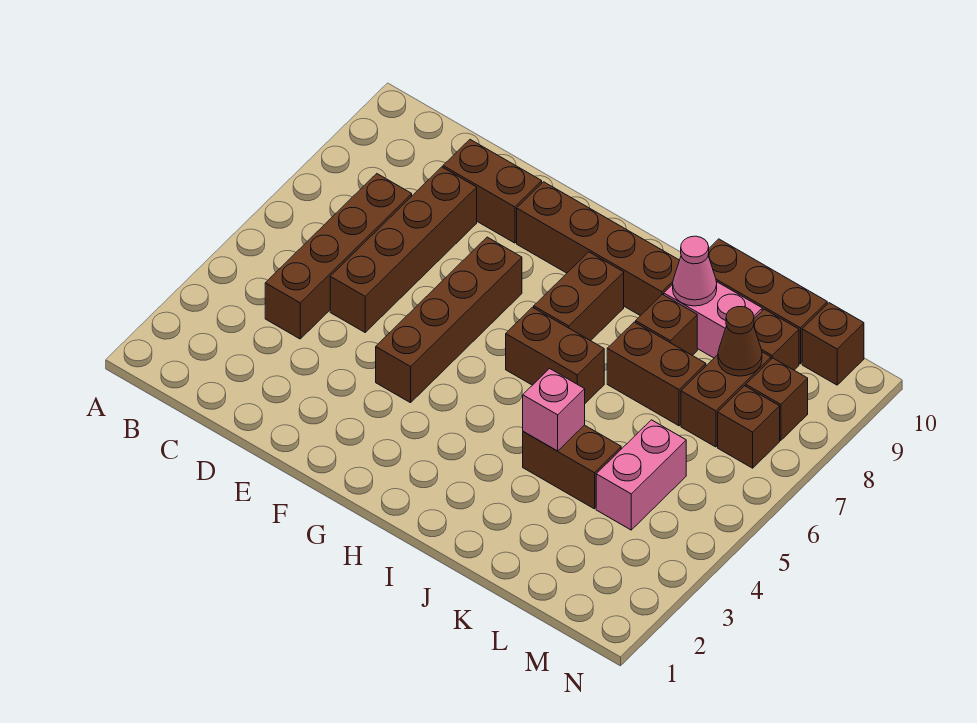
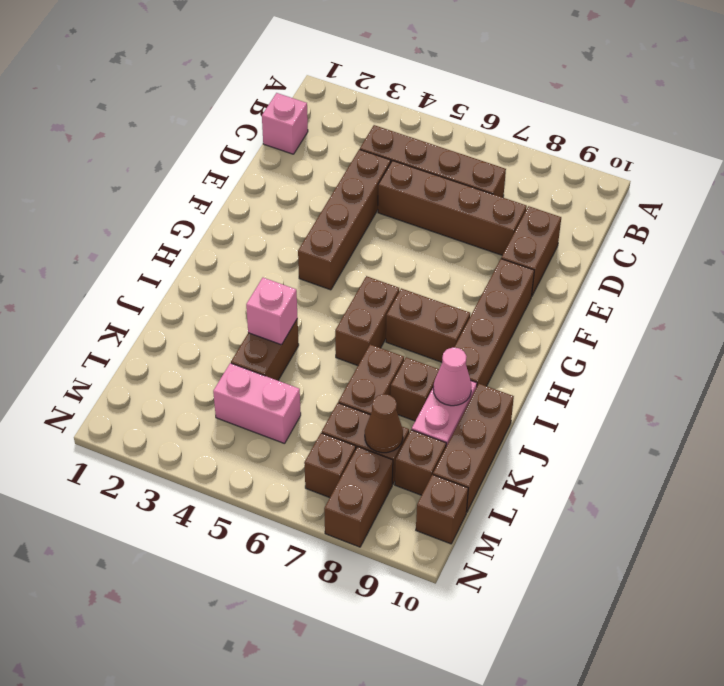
none -> pink 1x1 brick [262,93,308,154]
brown 1x4 brick [376,237,522,403] -> brown 1x4 brick turned to [298,149,391,290]
brown 1x1 brick [746,358,808,441] -> brown 1x2 brick [324,447,393,547]

